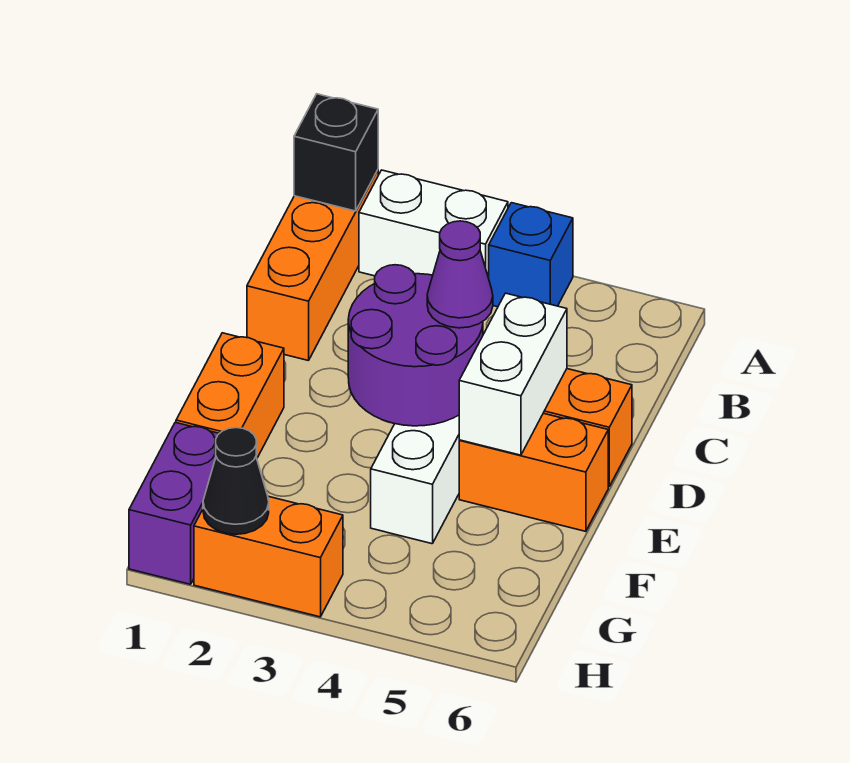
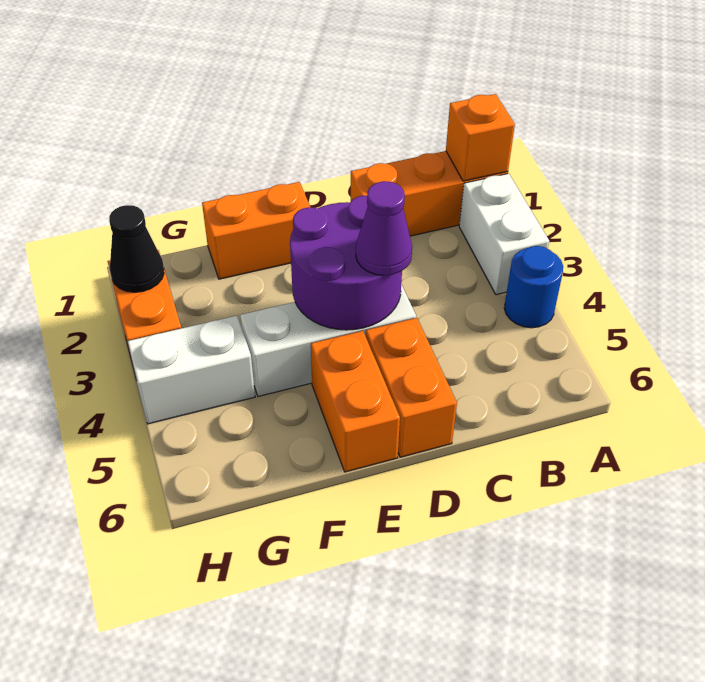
black 1x1 brick [294,94,378,211] -> orange 1x1 brick [446,94,515,181]
blue 1x1 brick [489,203,573,307] -> blue 1x1 round brick [504,246,563,328]
white 1x2 brick [459,293,567,455] -> white 1x2 brick moved to [128,316,255,424]
purple 1x2 brick [129,422,219,584] -> none

